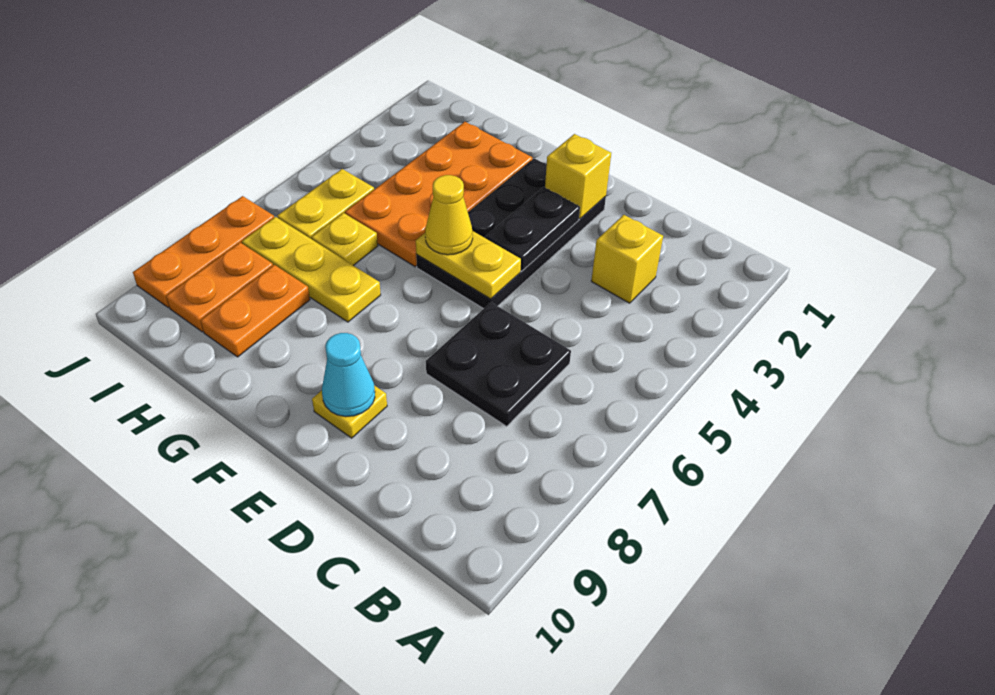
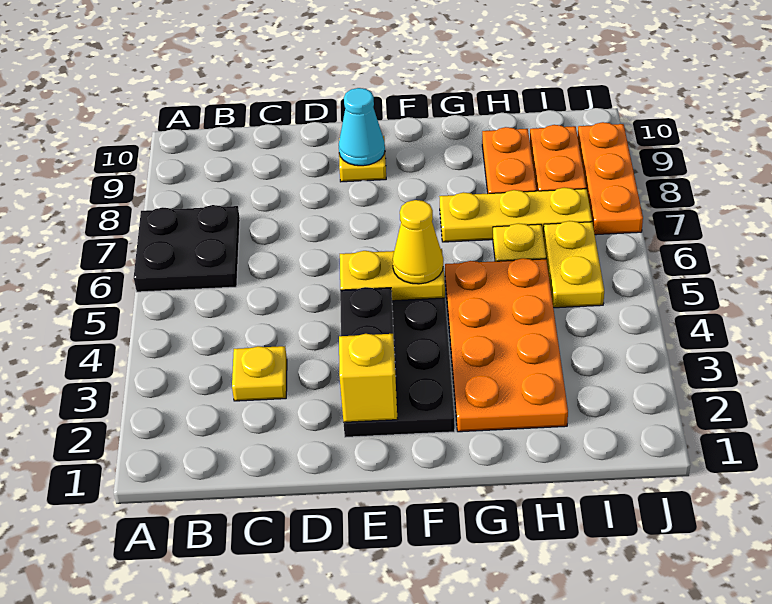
yellow 1x1 brick [591,215,663,303] -> yellow 1x1 plate [232,346,287,401]
black 2x2 plate [426,302,571,426] -> black 2x2 plate moved to [134,205,240,292]

